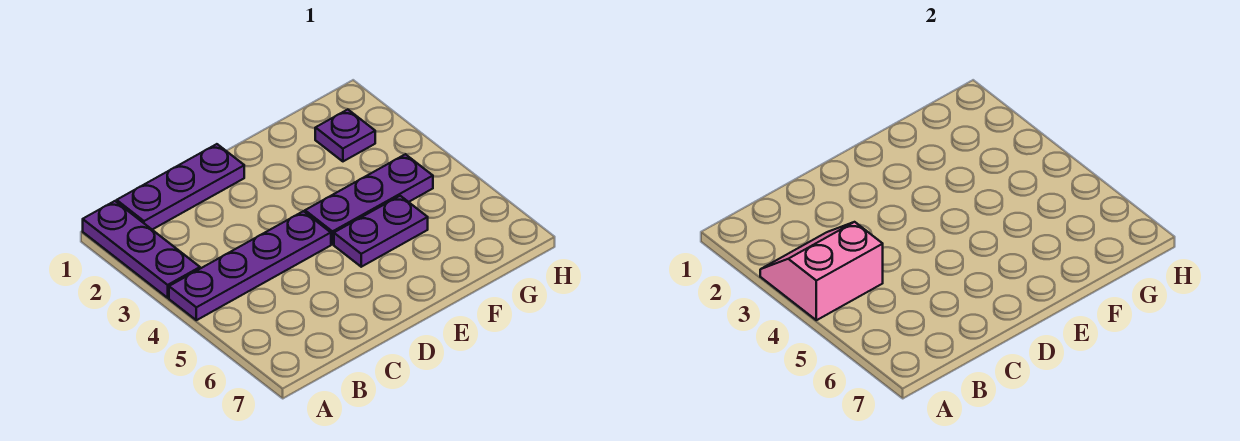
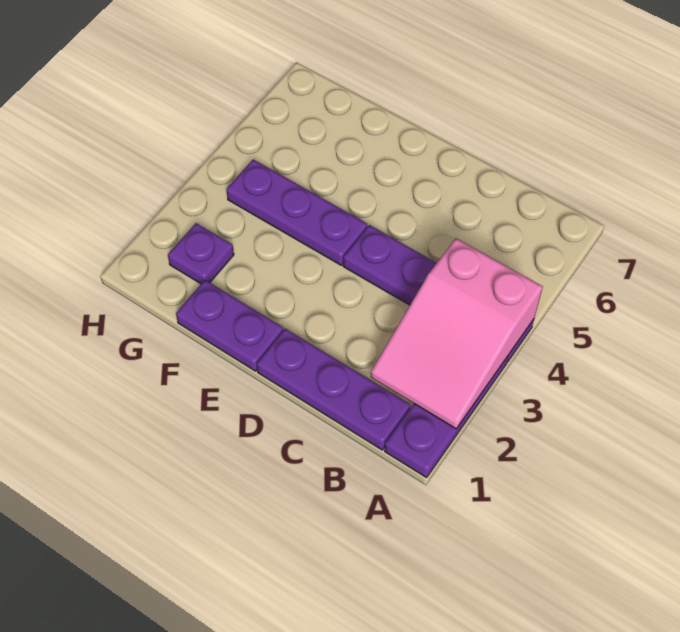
pink 2x2 slope [760,222,883,320] -> pink 2x3 slope [371,239,543,429]
purple 1x2 plate [334,196,428,267] -> purple 1x2 plate moved to [176,280,283,371]

